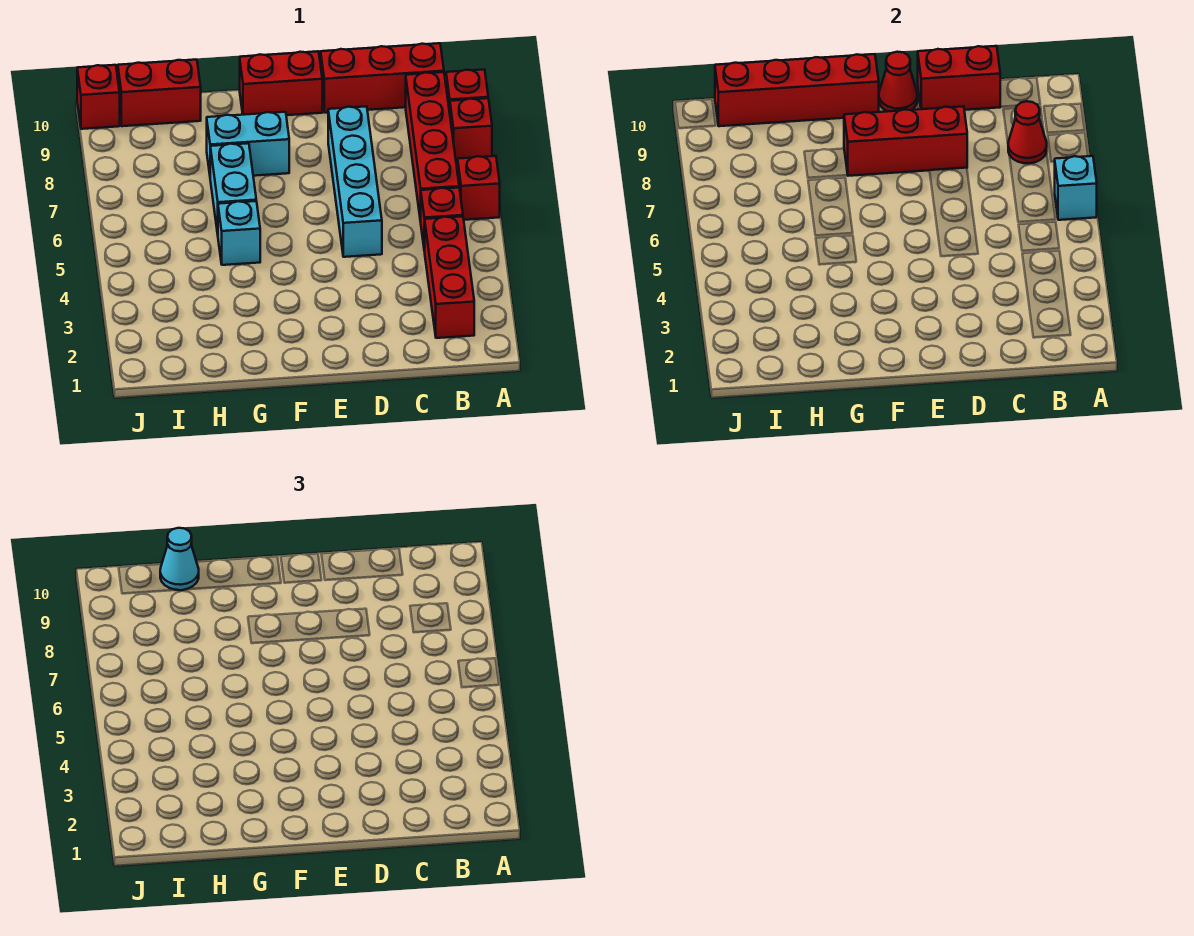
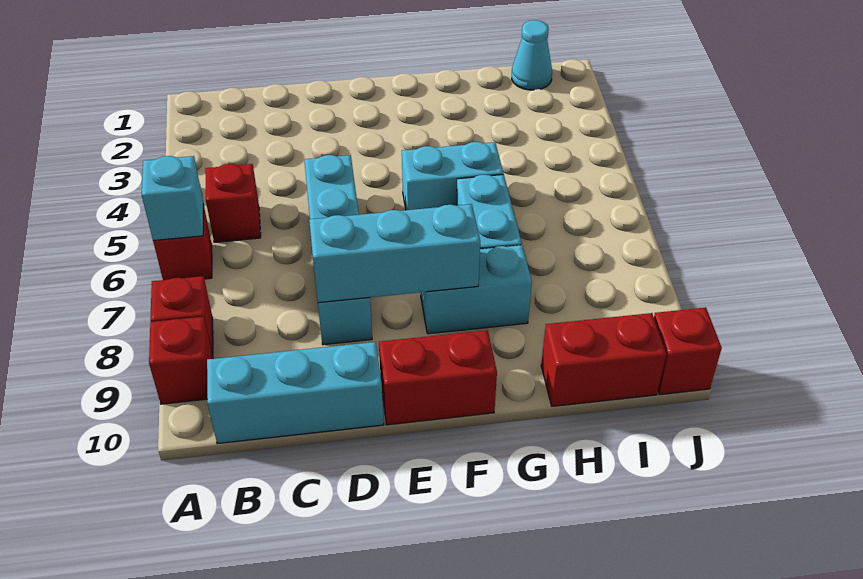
red 1x3 brick [425,216,474,338] -> none
red 1x4 brick [406,72,459,222] -> none
red 1x1 cone [1008,101,1047,163] -> none
red 1x3 brick [321,43,444,113] -> cyan 1x3 brick [207,342,384,444]
red 1x2 brick [918,46,1000,110] -> none
red 1x3 brick [844,106,967,176] -> cyan 1x3 brick [309,204,480,303]
red 1x1 cone [879,52,918,112] -> none
red 1x4 brick [715,54,879,126] -> none
cyan 1x1 brick [218,201,260,265] -> cyan 1x2 brick [402,142,503,210]
cyan 1x1 cone [160,528,199,590] -> cyan 1x1 cone moved to [512,20,552,90]

